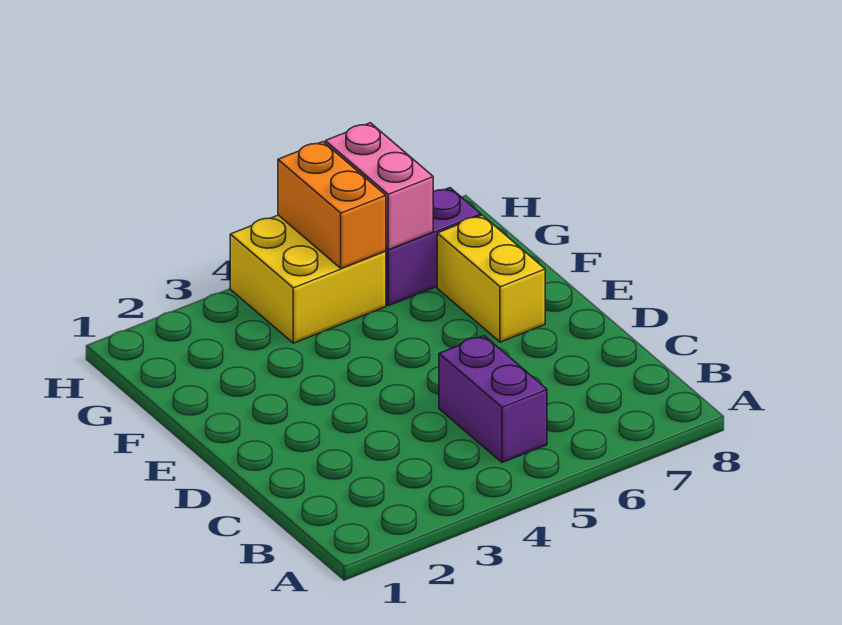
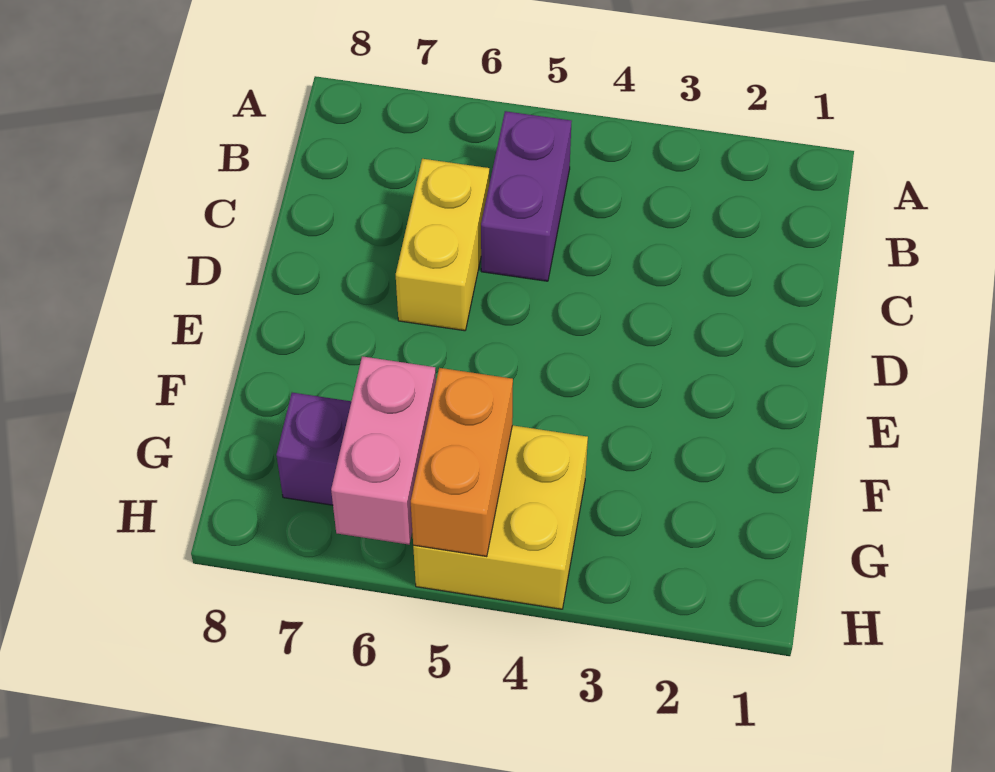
yellow 1x2 brick [437,215,545,342] -> yellow 1x2 brick moved to [396,159,489,331]

